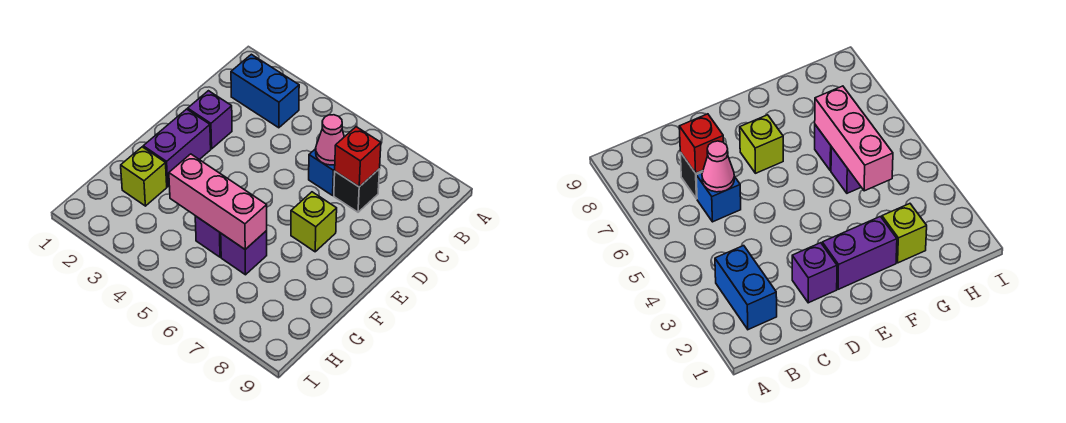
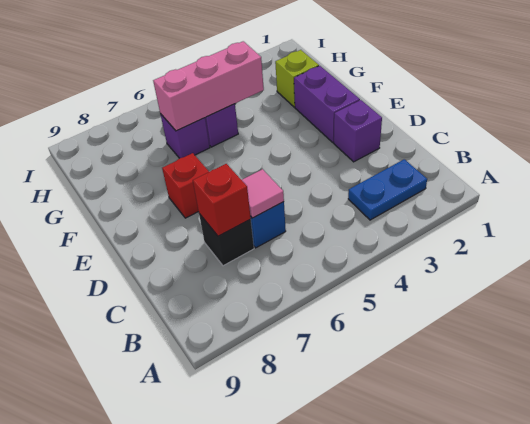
blue 1x2 brick [231,54,299,128] -> blue 1x2 plate [348,159,427,220]
pink 1x1 cone [316,115,344,165] -> pink 1x1 tile [242,169,284,218]
lime 1x1 brick [291,192,337,252] -> red 1x1 brick [162,153,209,218]

